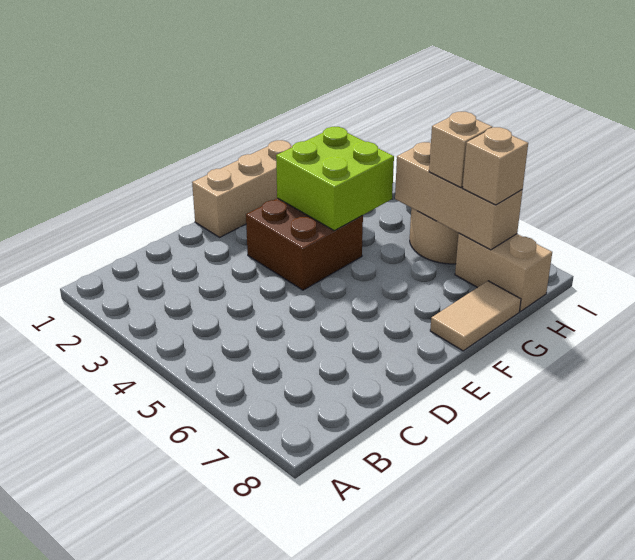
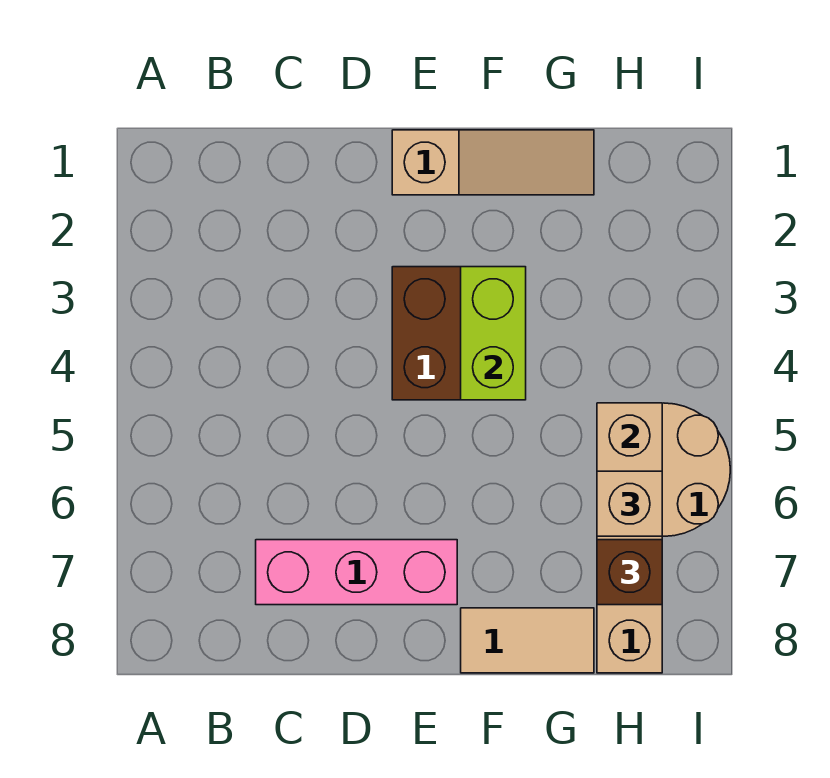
none -> pink 1x3 brick [256,540,457,605]
tan 1x3 brick [192,140,292,237] -> tan 1x3 slope [392,130,594,195]
lime 2x2 brick [276,127,394,230] -> lime 1x2 brick [461,267,526,400]
tan 1x1 brick [463,127,528,205] -> brown 1x1 brick [597,540,662,605]

